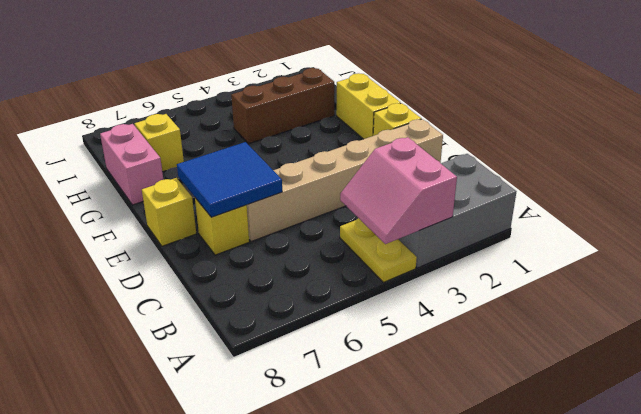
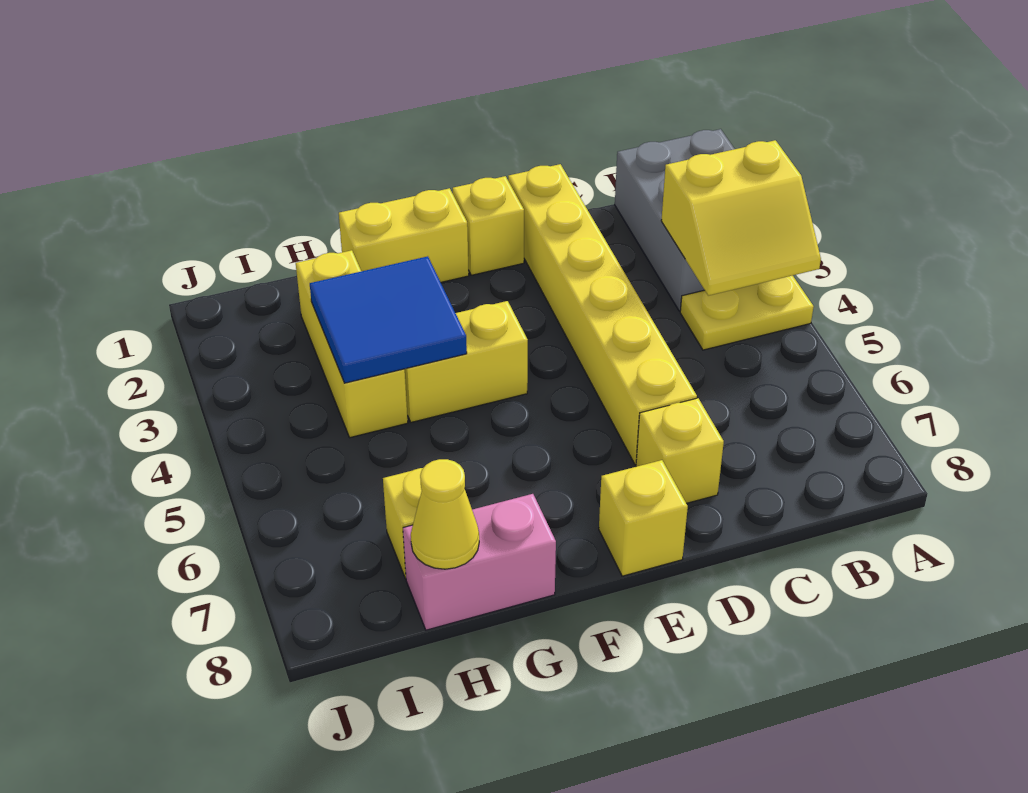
pink 2x2 slope [340,137,457,244] -> yellow 2x2 slope [661,140,821,296]
tan 1x6 brick [247,119,443,242] -> yellow 1x6 brick [508,164,697,464]
blue 2x2 tile [177,142,282,217] -> blue 2x2 tile moved to [310,256,467,383]
none -> yellow 1x2 brick [405,301,528,422]
brown 1x3 brick [231,68,334,144] -> yellow 1x3 brick [296,250,408,438]
none -> yellow 1x1 cone [411,459,479,569]

